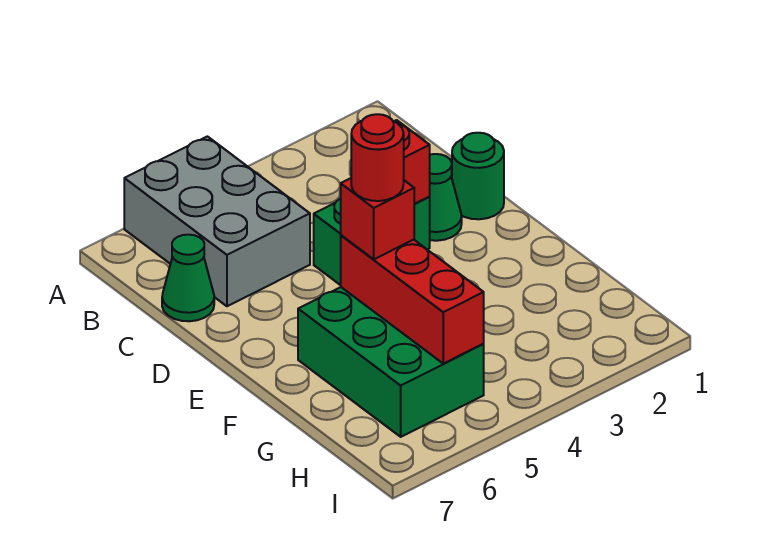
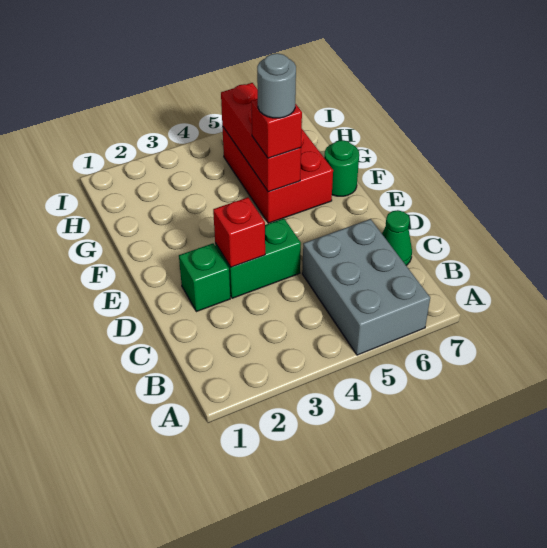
green 1x1 round brick [452,133,504,219] -> green 1x1 round brick moved to [324,140,359,196]
green 1x1 cone [429,154,462,241] -> green 1x1 brick [179,243,230,312]
green 2x3 brick [298,287,484,437] -> red 2x3 brick [222,126,333,223]
red 1x1 round brick [351,114,404,201] -> grey 1x1 round brick [257,53,296,118]

